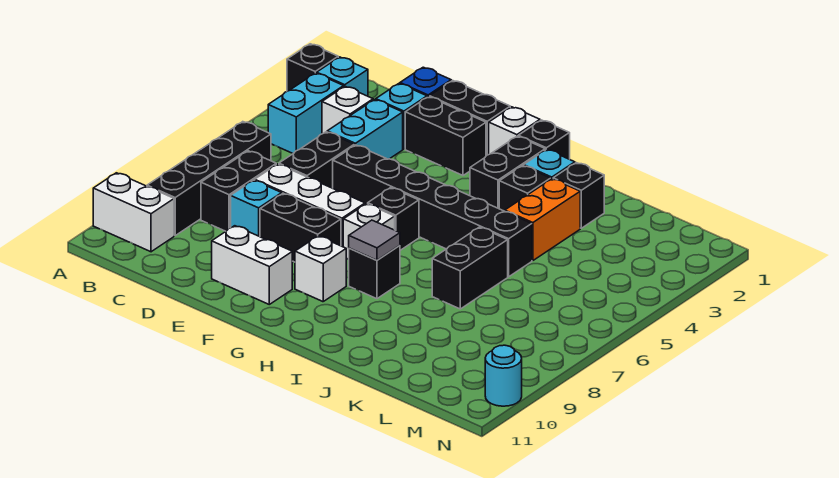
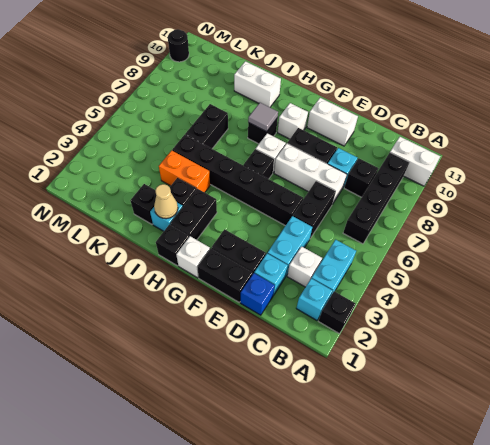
black 1x2 brick [201,151,276,231] -> black 1x1 brick [344,159,378,197]
none -> tan 1x1 cone [154,184,178,219]
none -> white 1x2 brick [234,61,281,107]
orange 1x2 brick [505,179,580,261] -> orange 1x2 brick turned to [159,150,210,193]
cyan 1x1 round brick [485,345,522,406] -> black 1x1 round brick [168,29,189,62]

